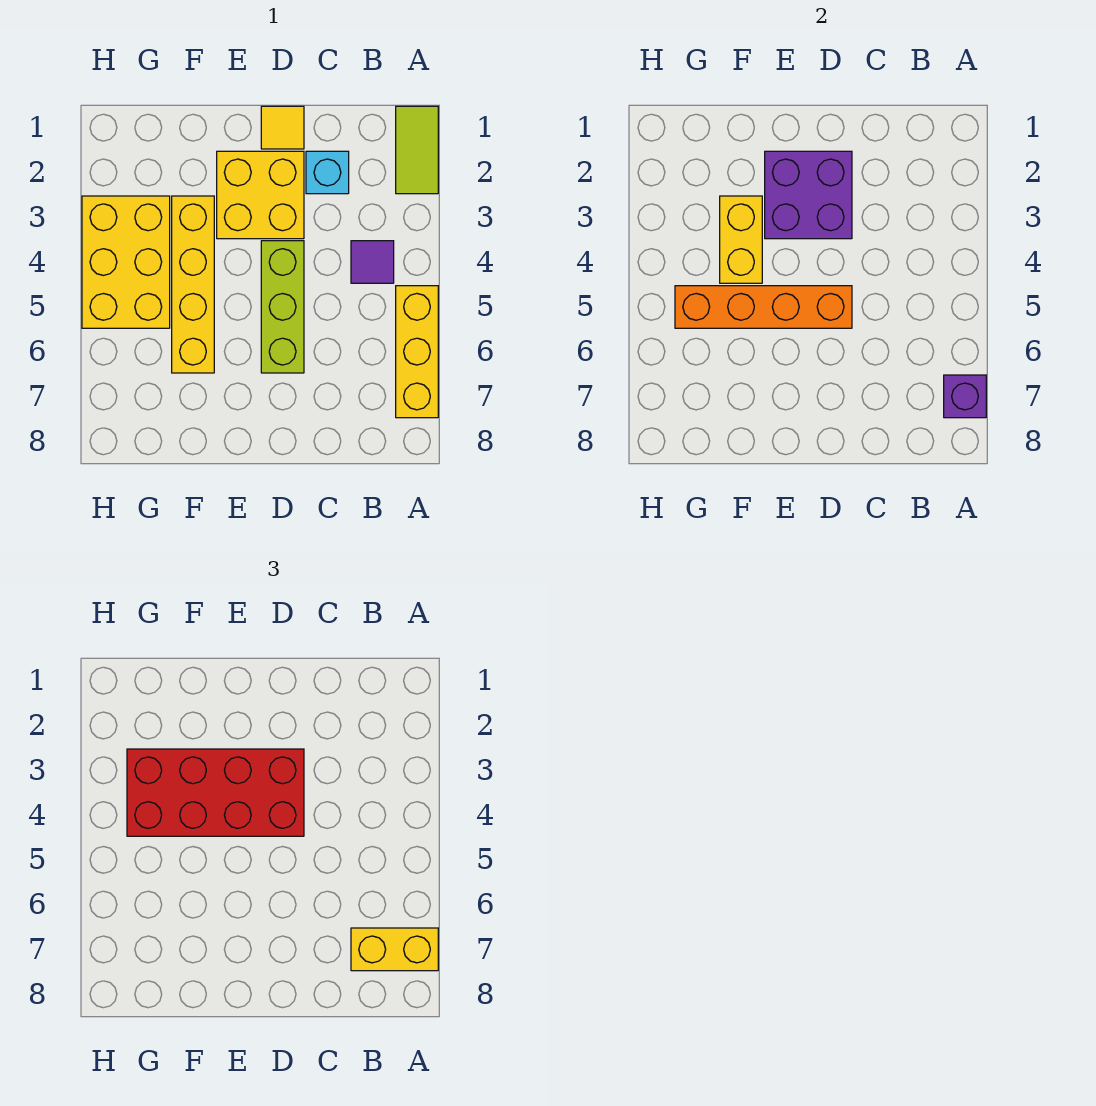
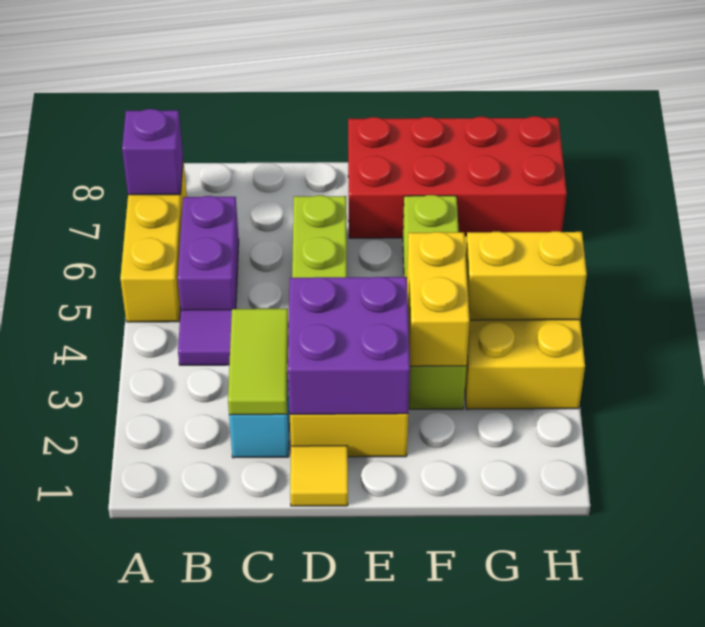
lime 1x2 tile [396,106,438,194] -> lime 1x2 tile moved to [228,309,289,415]
yellow 1x2 brick [351,928,438,971] -> yellow 1x2 brick moved to [466,231,587,320]
none -> purple 1x2 brick [178,196,239,310]
red 2x4 brick [127,749,304,836] -> red 2x4 brick moved to [348,116,567,238]
orange 1x4 brick [675,286,852,328] -> none
yellow 1x4 brick [172,196,214,373] -> lime 1x4 brick [403,195,466,409]

